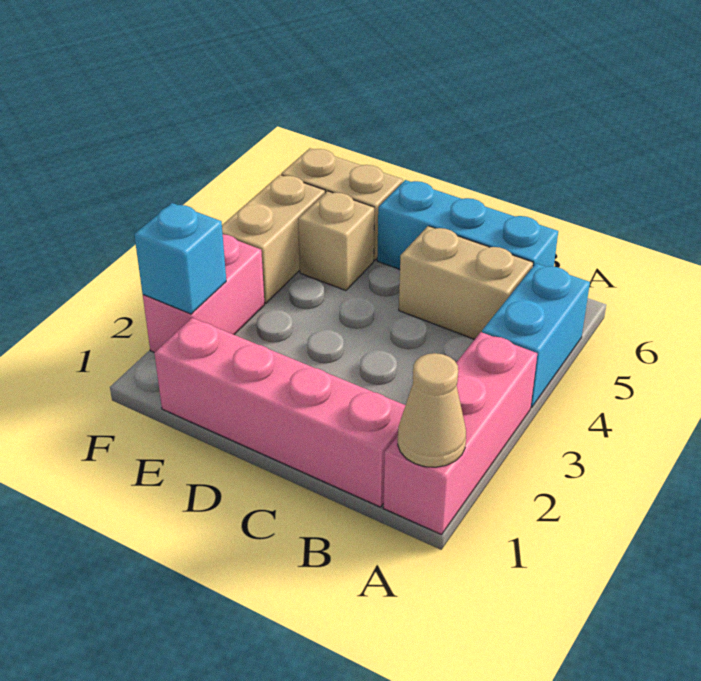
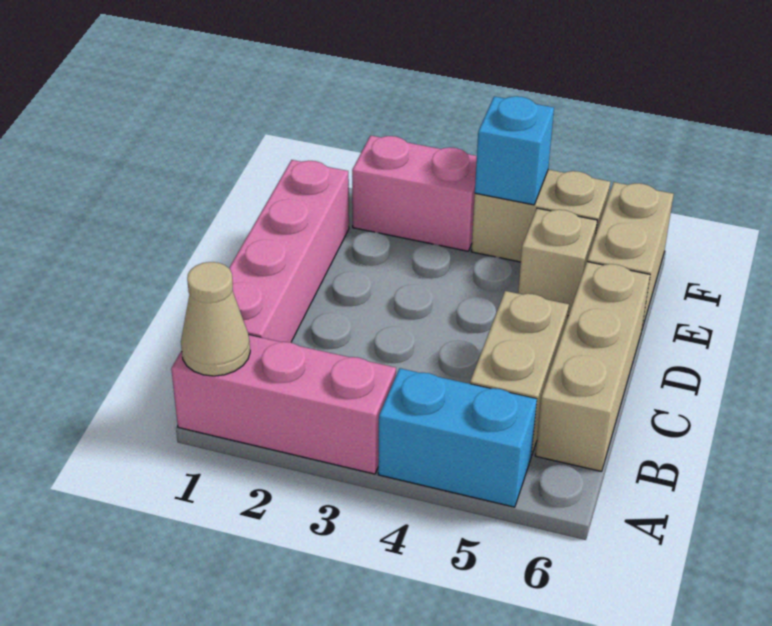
cyan 1x3 brick [377,180,558,269] -> tan 1x3 brick [535,262,650,471]
cyan 1x1 brick [134,203,226,314] -> cyan 1x1 brick moved to [475,96,554,205]

